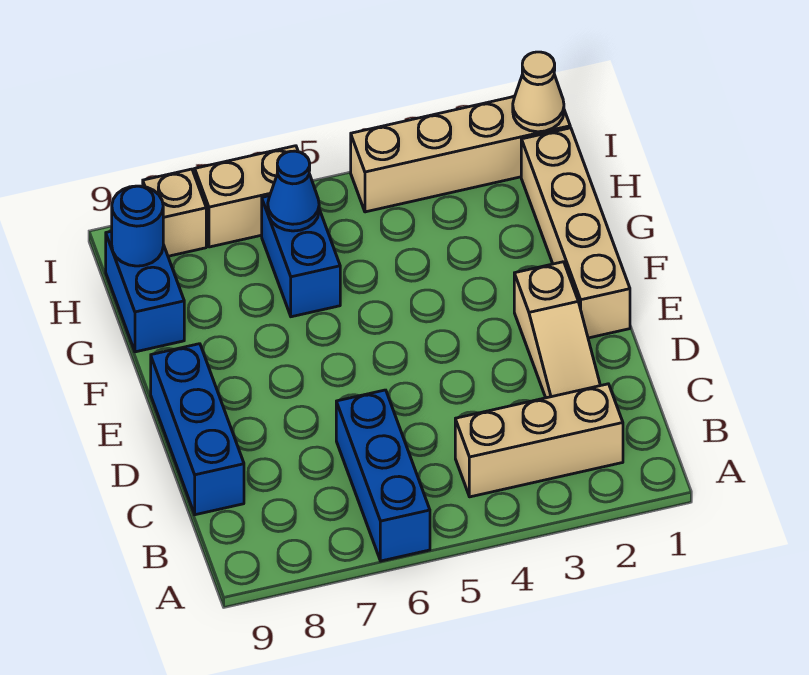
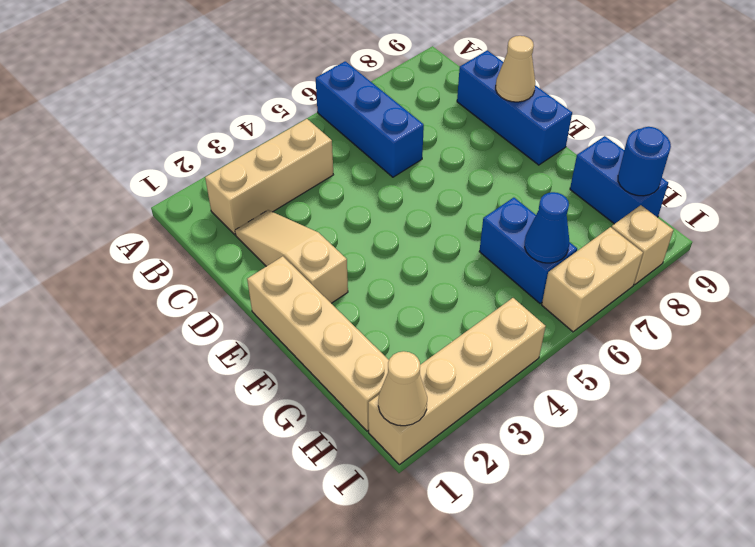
none -> tan 1x1 cone [496,36,535,102]

